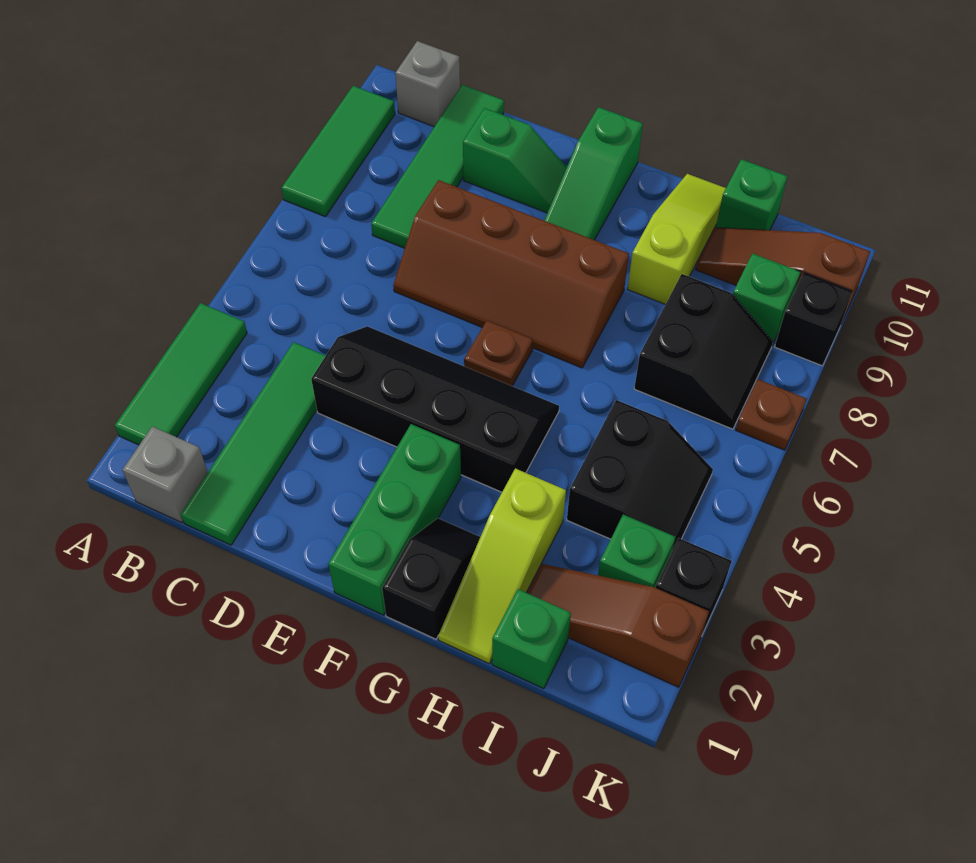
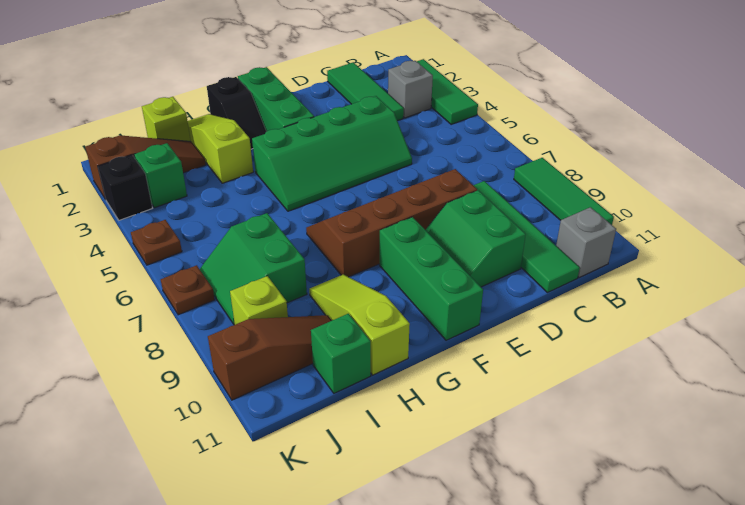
grey 1x1 brick [122,426,208,523] -> grey 1x1 brick moved to [388,61,433,118]
green 1x4 tile [181,342,325,545] -> green 1x3 tile [327,62,404,121]
black 2x4 slope [311,326,559,492] -> green 2x4 slope [252,96,412,211]
green 1x2 slope [463,108,567,213] -> green 2x2 slope [426,190,526,287]
brown 1x1 plate [464,320,533,386] -> brown 1x1 plate moved to [131,220,182,265]
green 1x3 slope [544,107,643,240] -> green 1x3 brick [379,217,483,340]
lime 1x3 slope [628,174,726,304] -> lime 1x3 slope turned to [309,274,410,375]
green 1x1 brick [492,589,571,689] -> lime 1x1 brick [142,97,191,141]
black 2x2 slope [567,400,713,548] -> none
black 2x2 slope [634,274,773,429] -> green 2x2 slope [200,213,307,325]
green 1x1 brick [733,254,801,345] -> lime 1x1 brick [230,276,288,325]
black 1x1 brick [775,273,853,366] -> none

